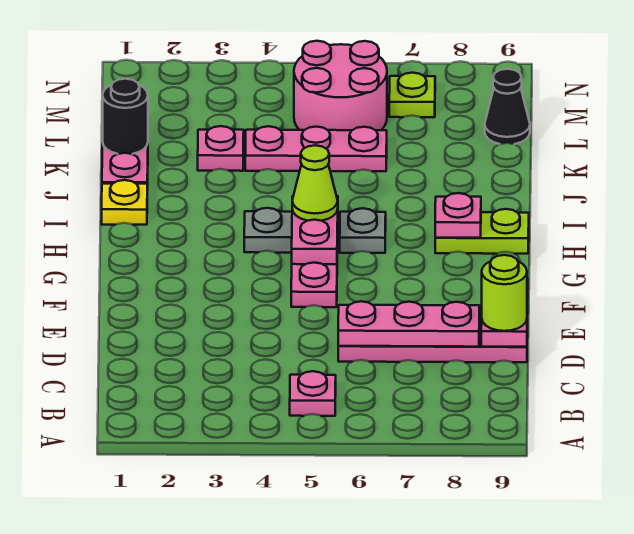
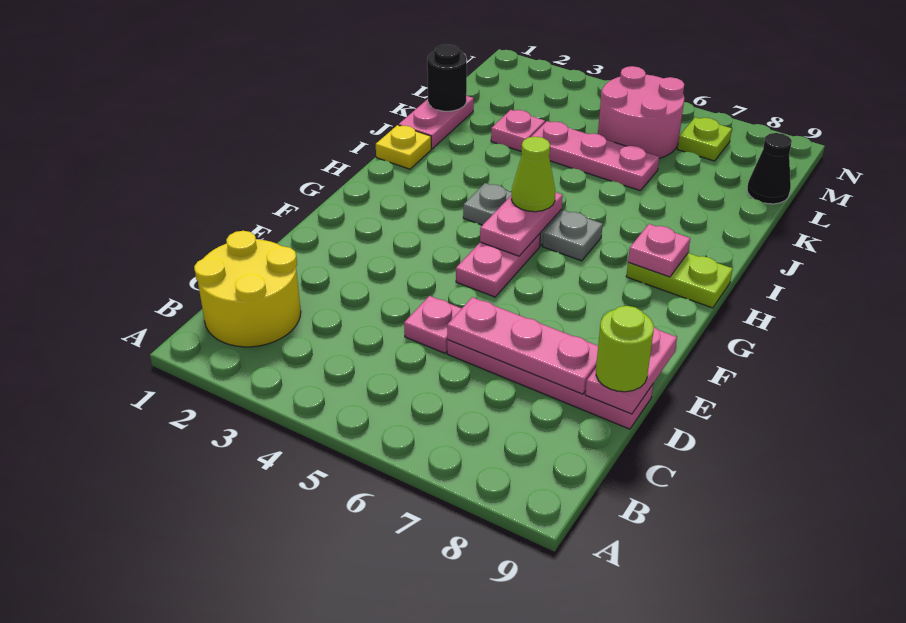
none -> yellow 2x2 round brick [194,231,301,347]
pink 1x1 plate [290,371,336,416] -> pink 1x1 plate moved to [404,296,462,353]

